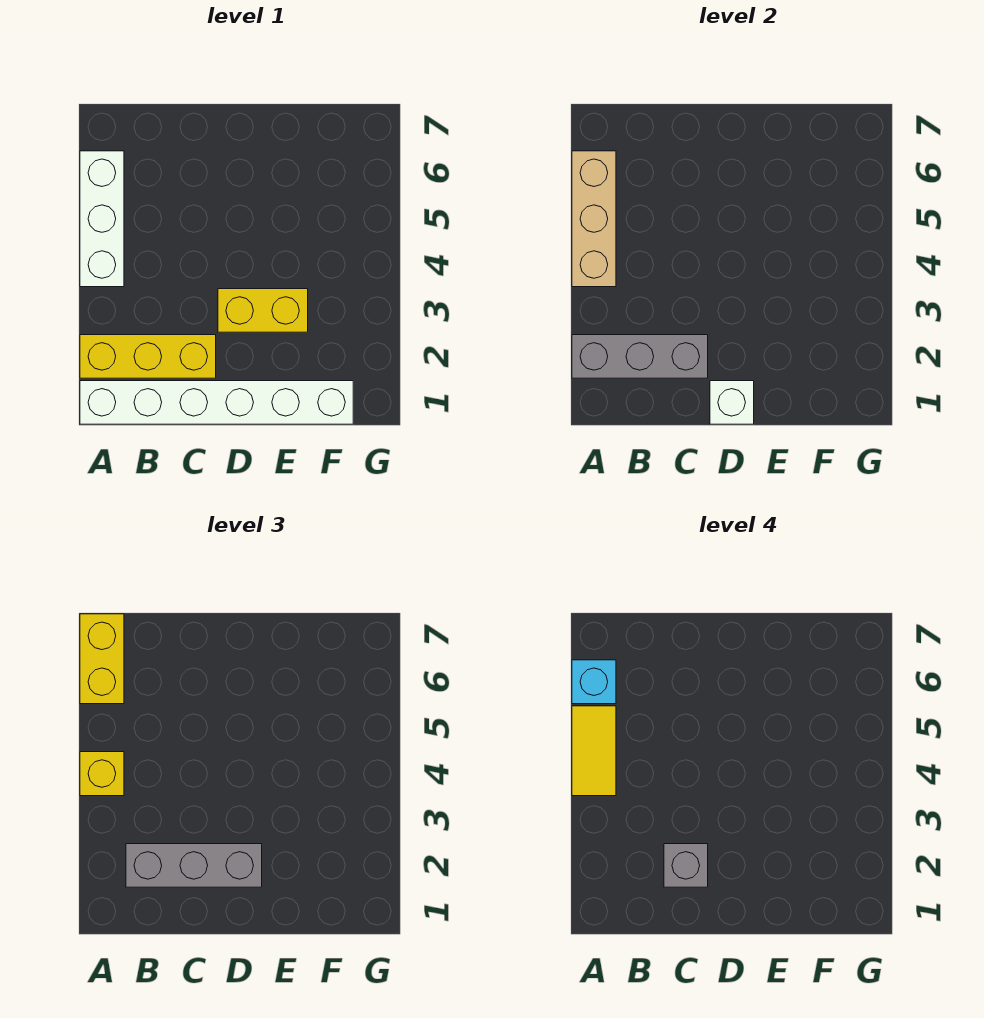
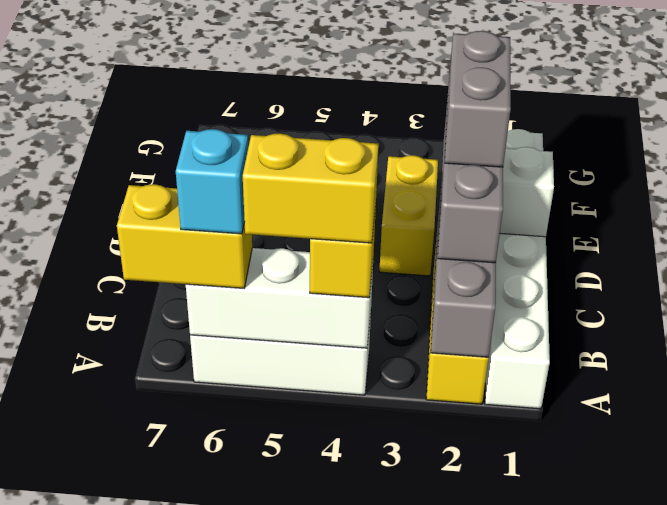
tan 1x3 brick [572,151,616,287] -> white 1x3 brick [186,248,373,348]
yellow 1x2 tile [572,706,616,796] -> yellow 1x2 brick [243,133,379,243]
grey 1x1 brick [664,844,708,887] -> grey 1x2 brick [445,31,511,167]

